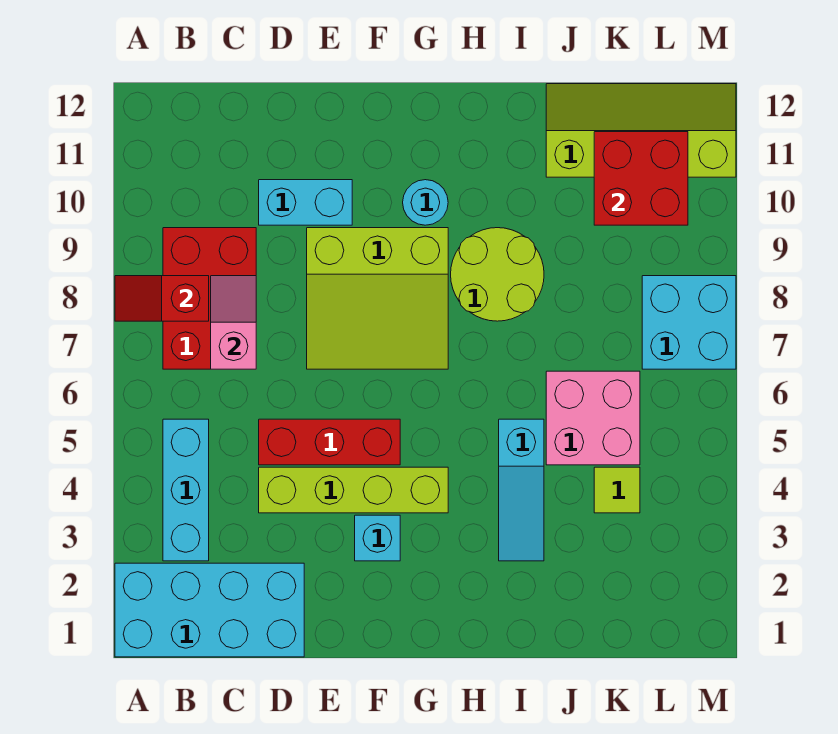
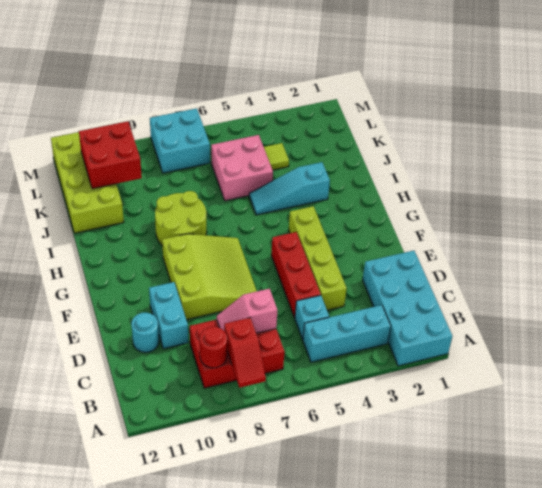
none -> red 1x1 round brick [200,327,227,368]
cyan 1x1 brick [355,515,400,561] -> cyan 1x1 brick moved to [295,295,329,340]
cyan 1x1 round brick [403,180,448,225] -> cyan 1x1 round brick moved to [131,312,159,352]
cyan 1x3 slope [499,419,544,561] -> cyan 1x3 slope turned to [249,162,330,215]
lime 2x4 slope [546,84,736,177] -> lime 2x4 brick [51,132,124,233]

